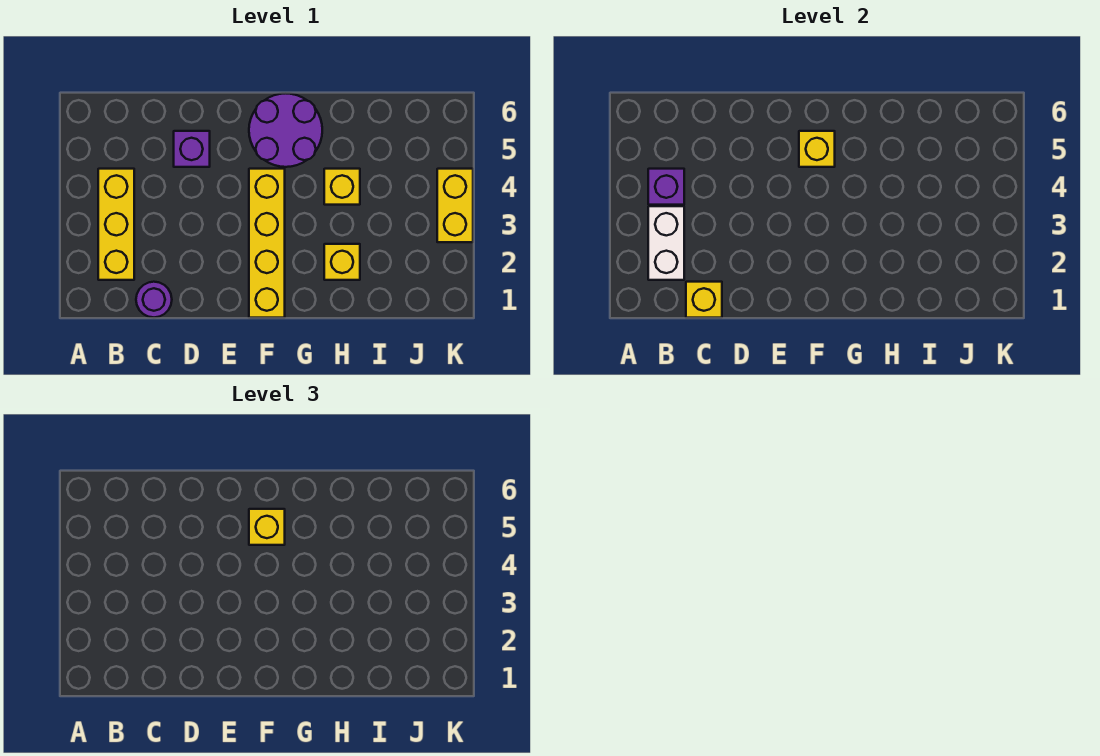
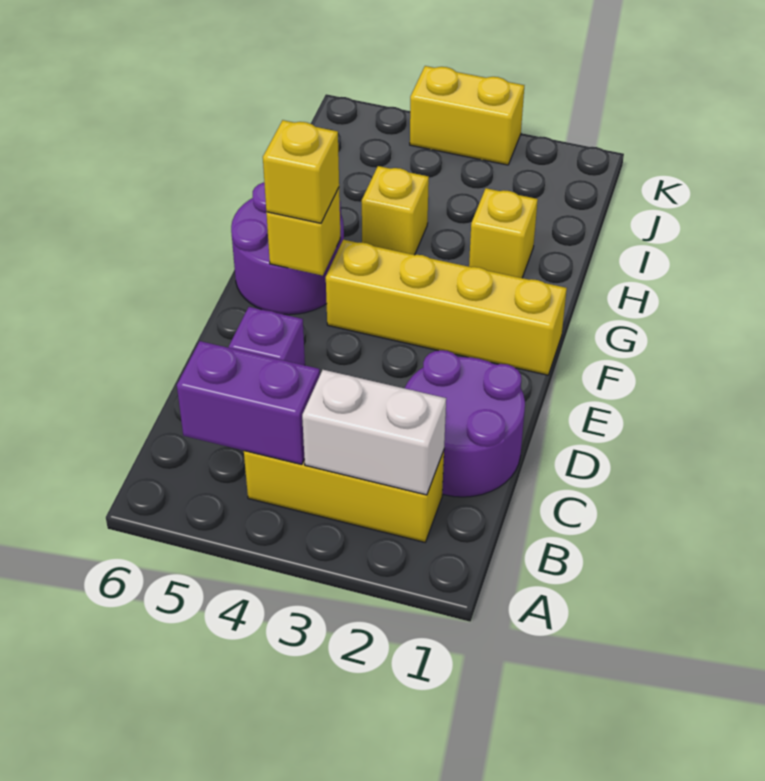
purple 1x1 brick [648,169,684,205] -> purple 1x2 brick [177,341,320,465]
purple 1x1 round brick [136,282,172,317] -> purple 2x2 round brick [405,350,525,497]
yellow 1x1 brick [686,282,722,318] -> none

